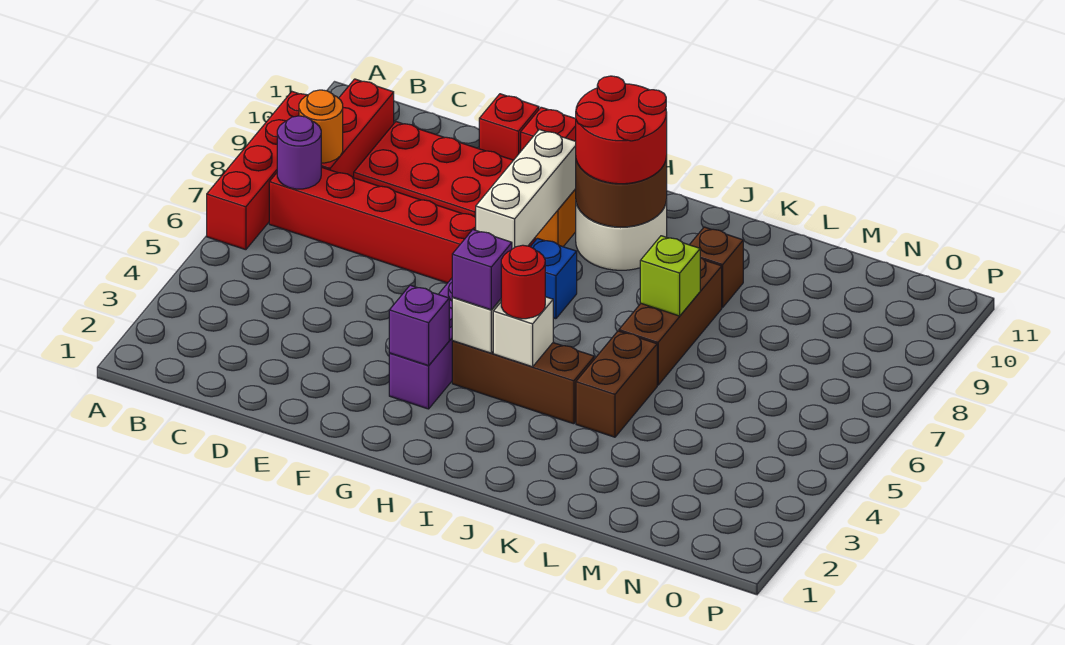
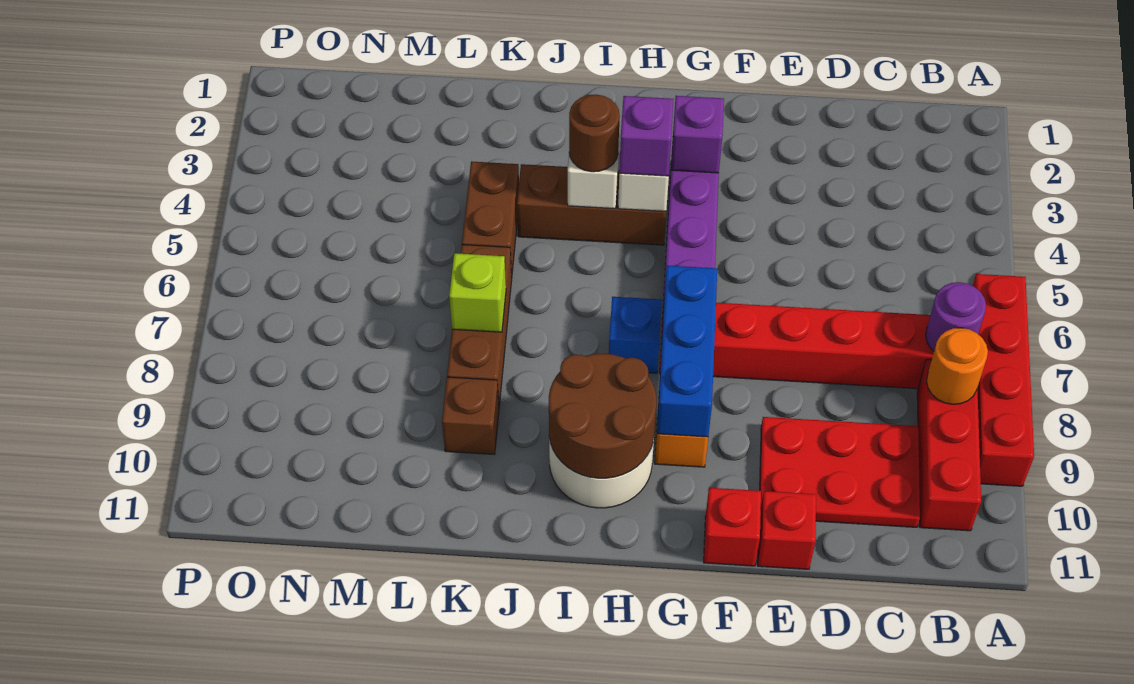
white 1x3 brick [476,129,576,249] -> blue 1x3 brick [657,266,717,437]
red 2x2 round brick [576,76,667,184] -> none
red 1x1 round brick [501,245,545,319] -> brown 1x1 round brick [569,95,620,172]

